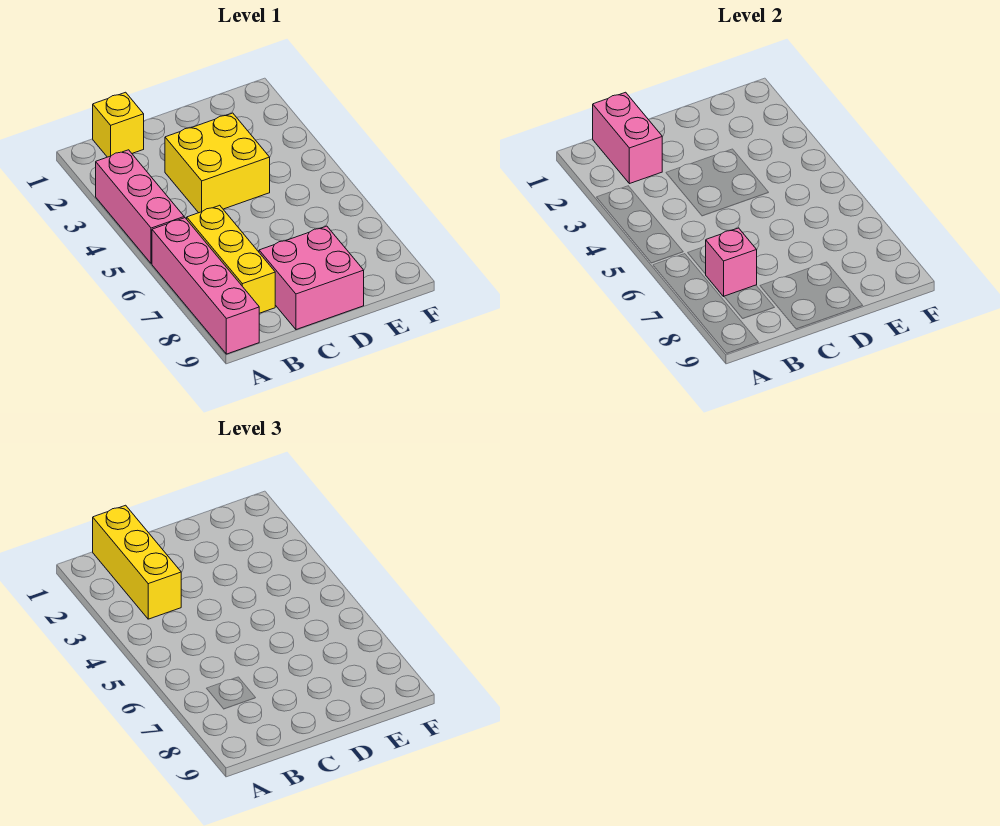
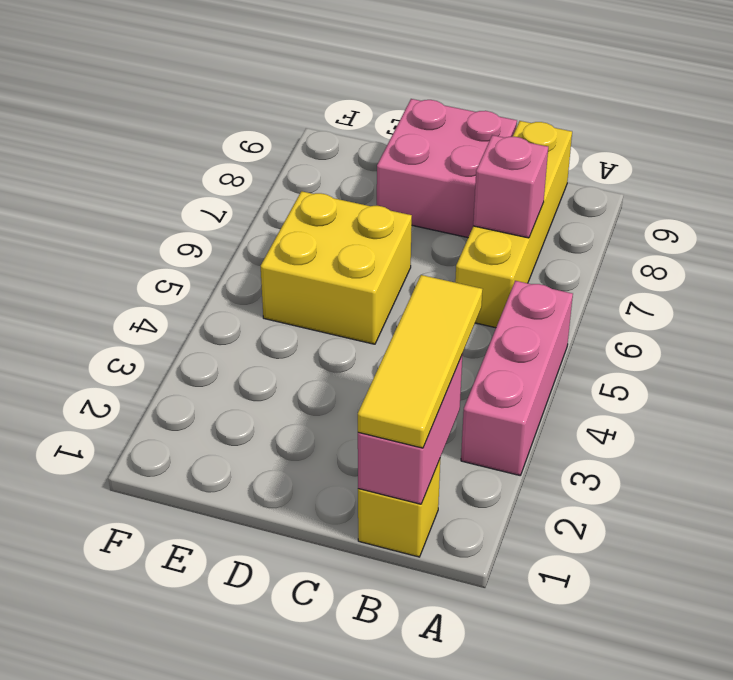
pink 1x4 brick [152,218,259,354] -> none
yellow 1x3 brick [93,505,181,619] -> yellow 1x3 tile [358,275,482,448]
yellow 1x3 brick [187,205,275,313] -> yellow 1x4 brick [455,121,572,328]
yellow 2x2 brick [165,113,270,213] -> yellow 2x2 brick moved to [261,191,412,344]

